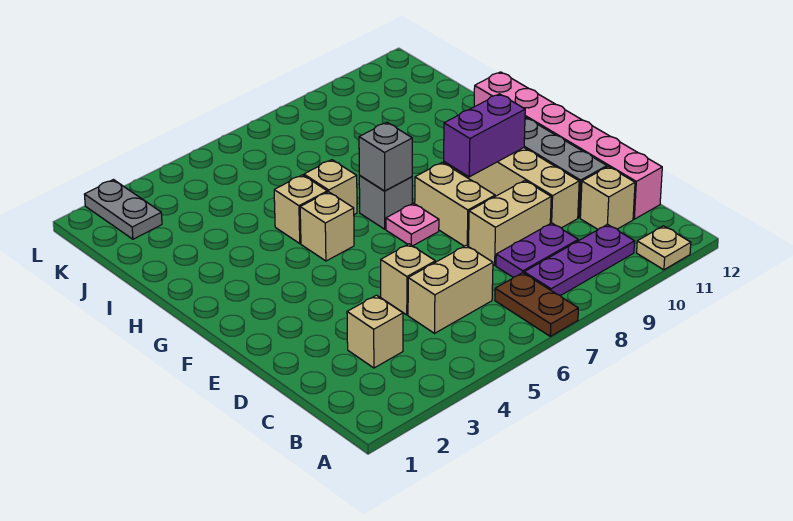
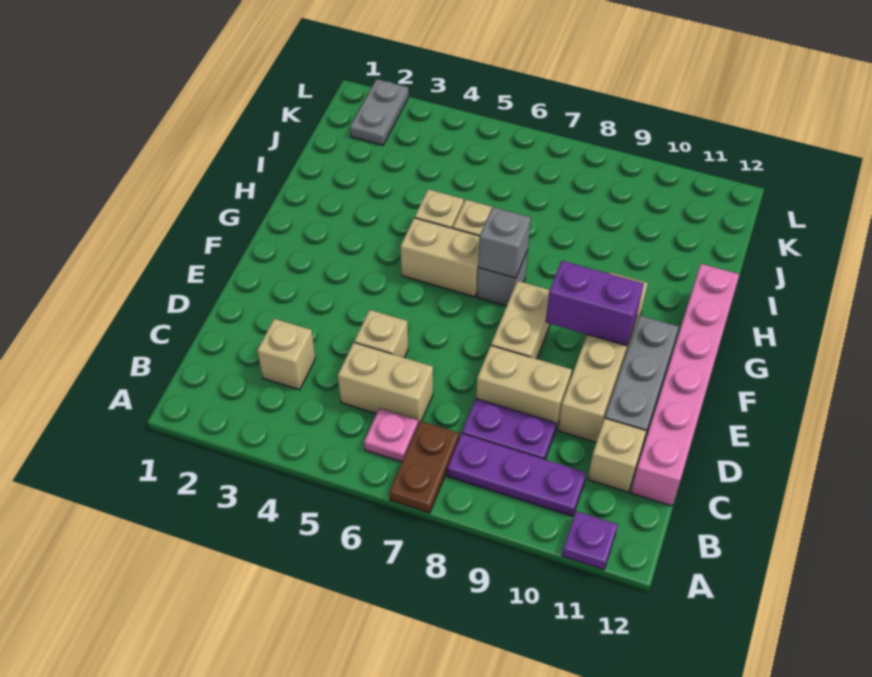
tan 1x1 plate [637,226,691,270] -> purple 1x1 plate [562,511,618,570]
pink 1x1 plate [386,203,439,246] -> pink 1x1 plate moved to [364,408,418,462]
tan 1x1 brick [300,192,354,261] -> tan 1x2 brick [400,218,480,297]

